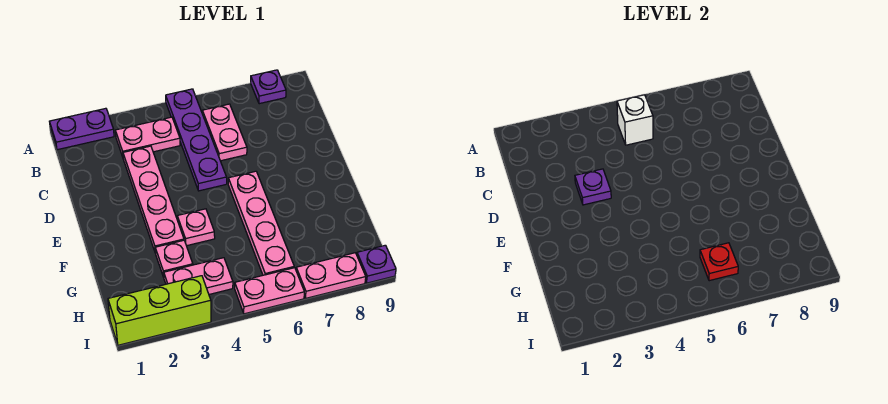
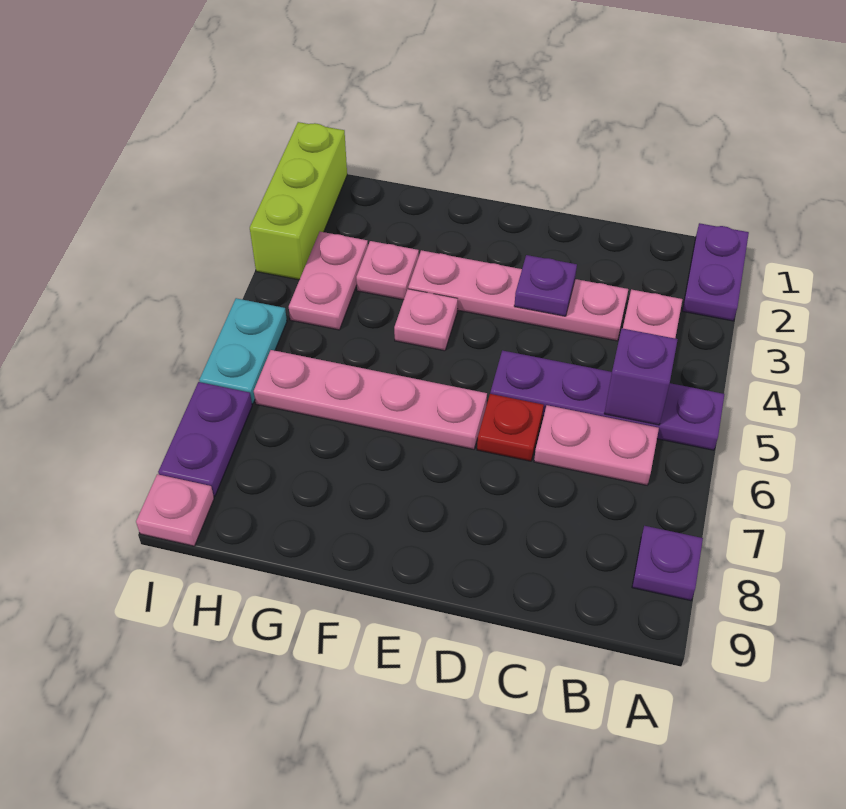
white 1x1 brick [617,95,653,145] -> purple 1x1 brick [604,328,678,425]
red 1x1 plate [700,243,738,281] -> red 1x1 plate moved to [477,394,544,461]
pink 1x2 plate [235,268,304,314] -> cyan 1x2 plate [199,298,287,404]
pink 1x2 plate [296,253,366,298] -> purple 1x2 plate [158,382,252,496]
purple 1x1 plate [357,245,396,283] -> pink 1x1 plate [136,474,214,546]

